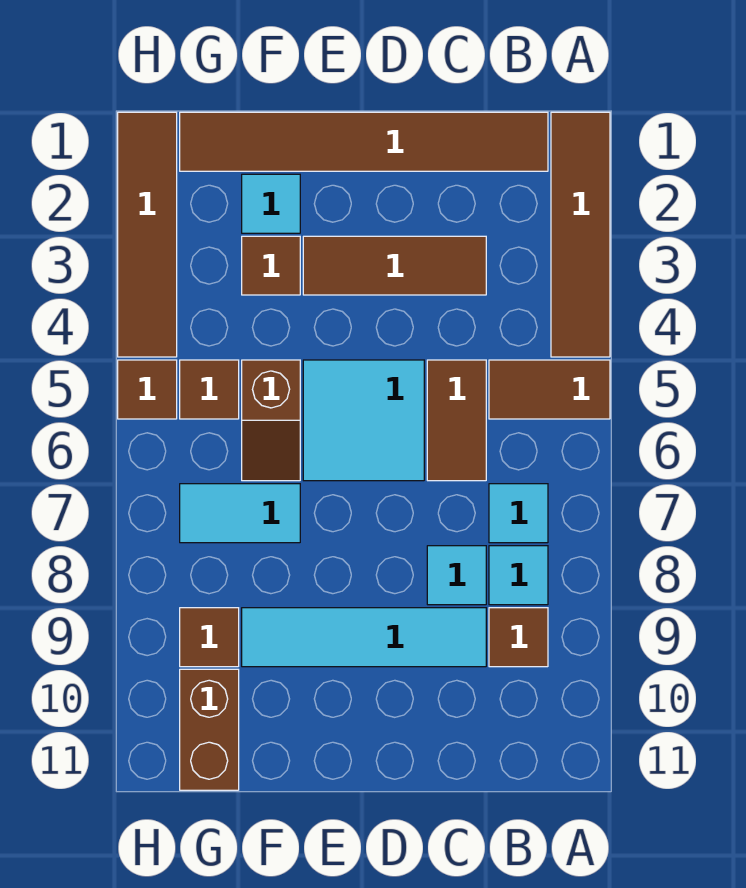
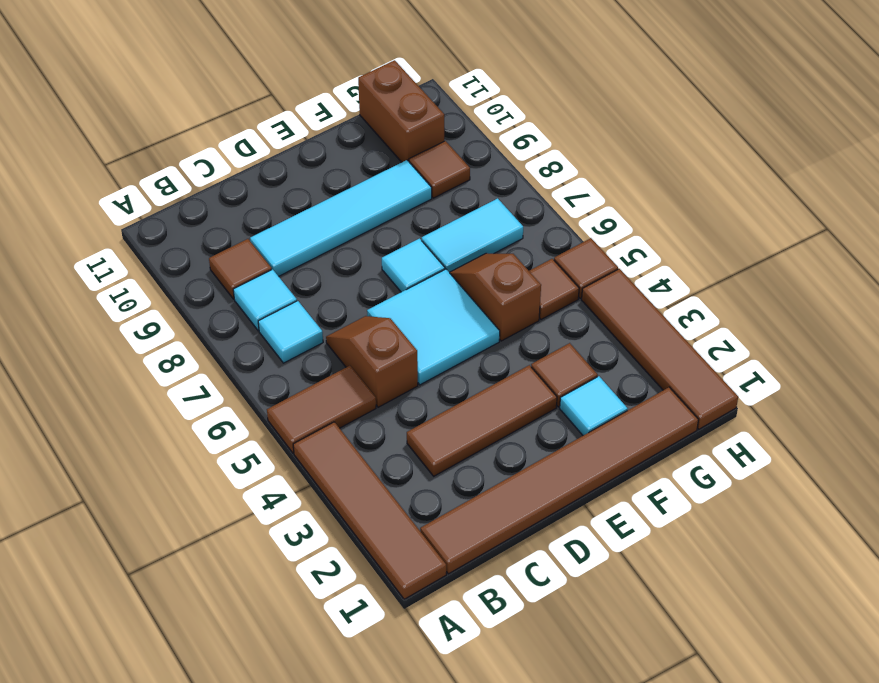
brown 1x2 tile [427,360,486,481] -> brown 1x2 slope [326,316,418,407]
cyan 1x1 tile [427,546,486,605] -> cyan 1x1 tile moved to [382,239,445,292]

